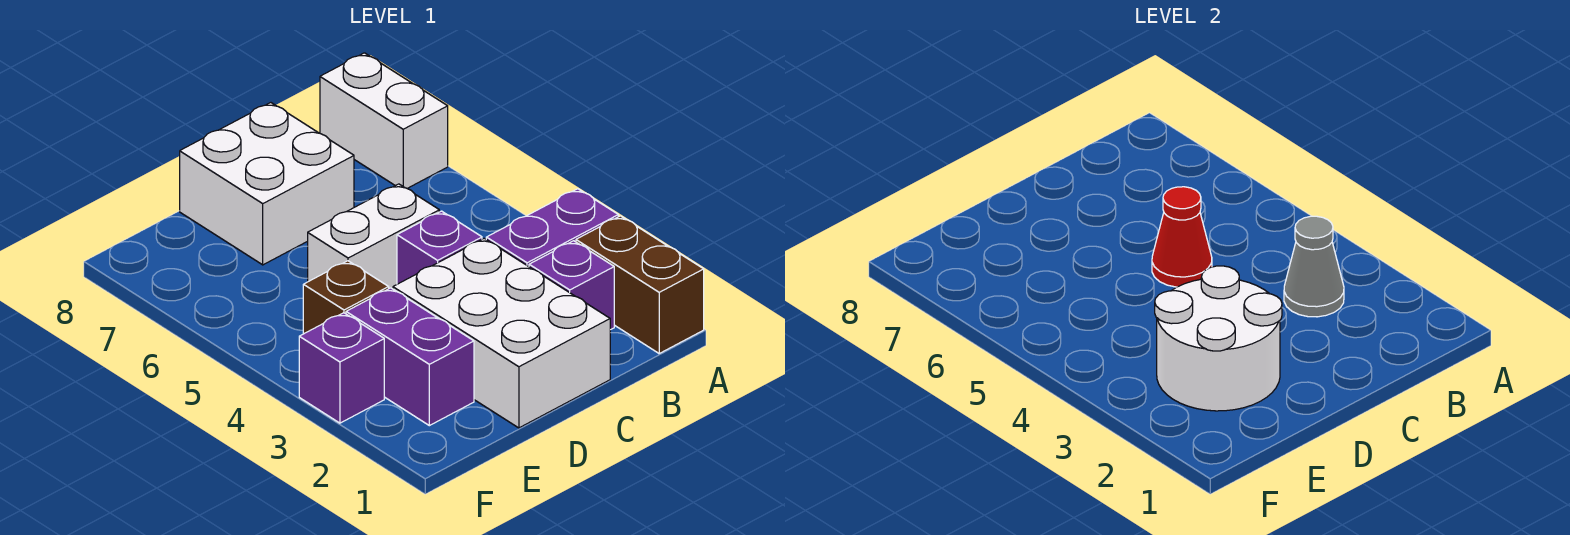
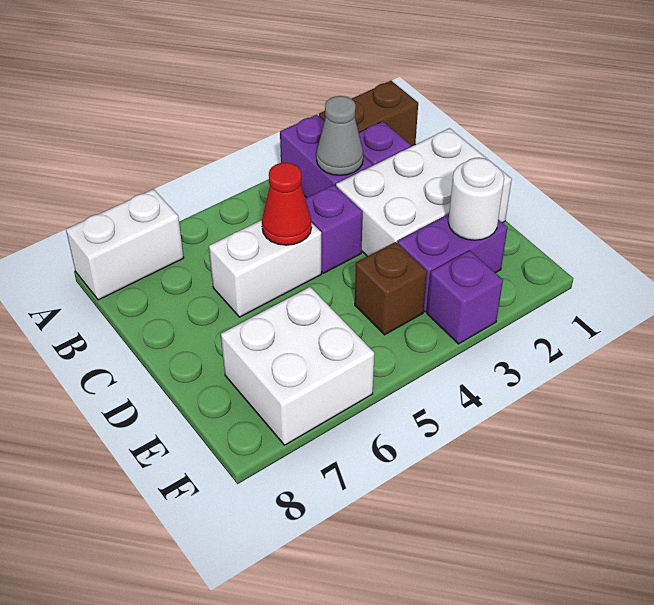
white 1x2 brick [308,184,439,289] -> white 1x2 brick turned to [209,220,321,317]
white 2x2 brick [180,103,354,265] -> white 2x2 brick moved to [221,287,374,445]
white 2x2 round brick [1155,266,1282,411] -> white 1x1 round brick [448,158,504,240]

